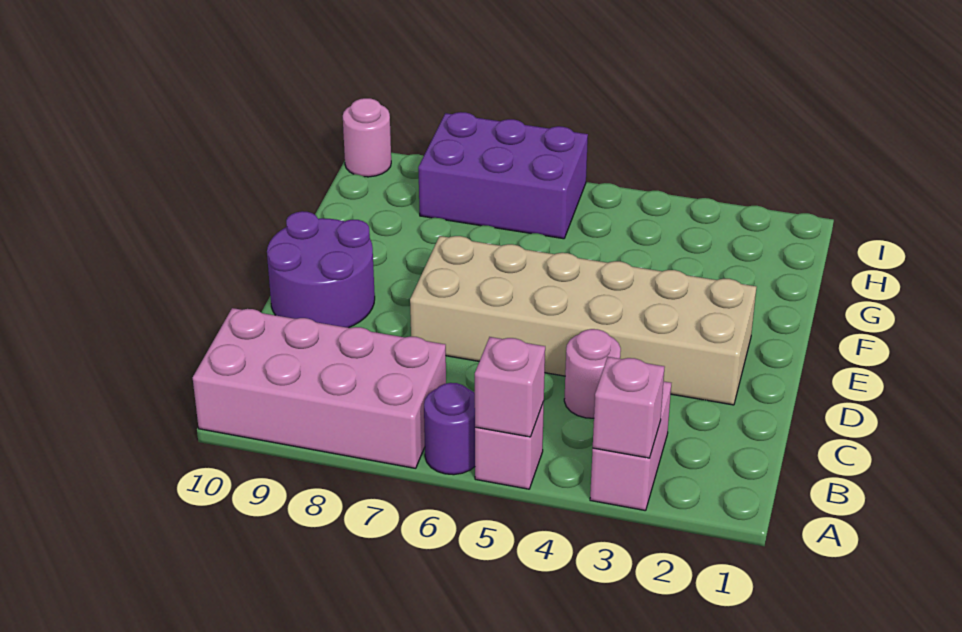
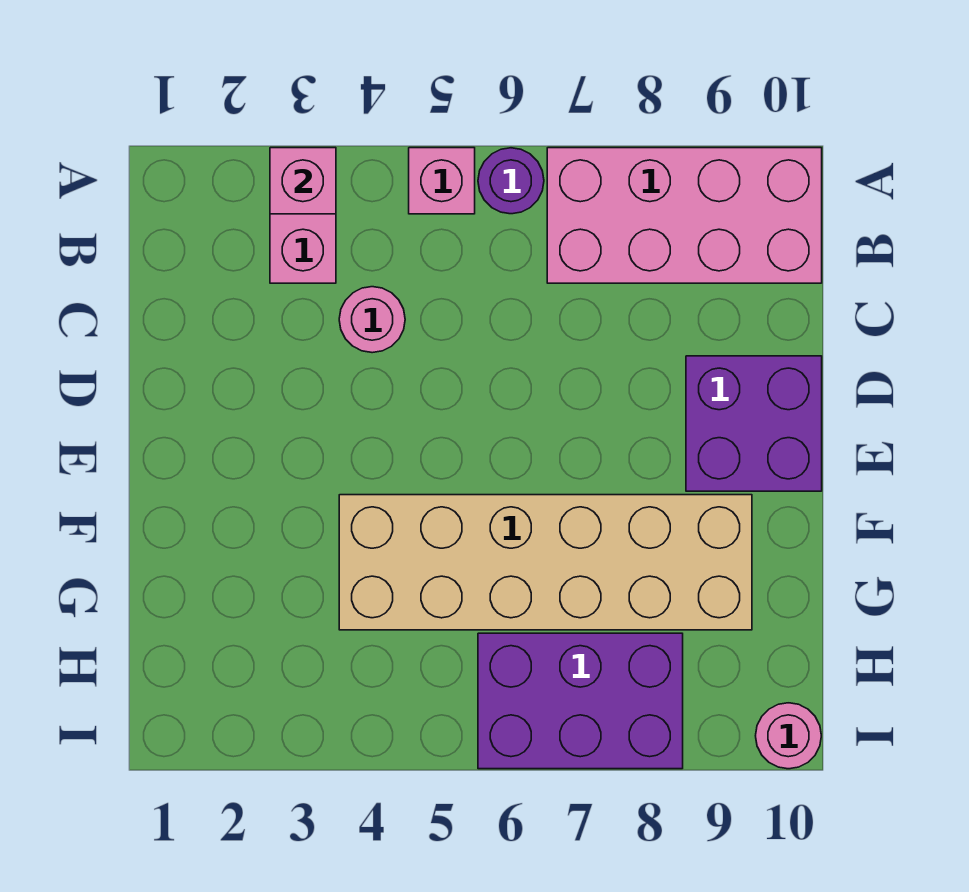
pink 1x1 brick [475,337,545,437] -> none
tan 2x6 brick [410,236,756,405] -> tan 2x6 brick moved to [339,495,752,630]
purple 2x2 round brick [267,211,375,328] -> purple 2x2 brick [686,356,822,491]

